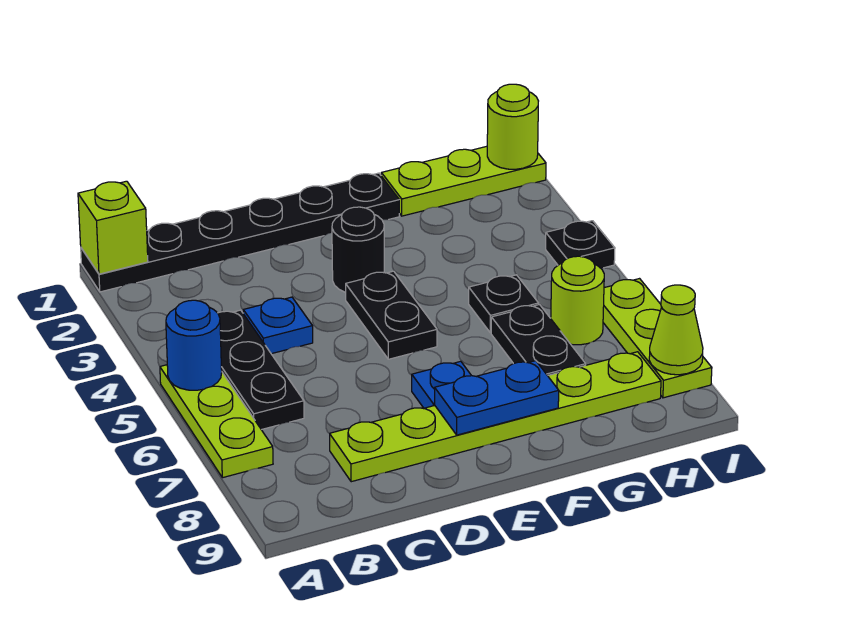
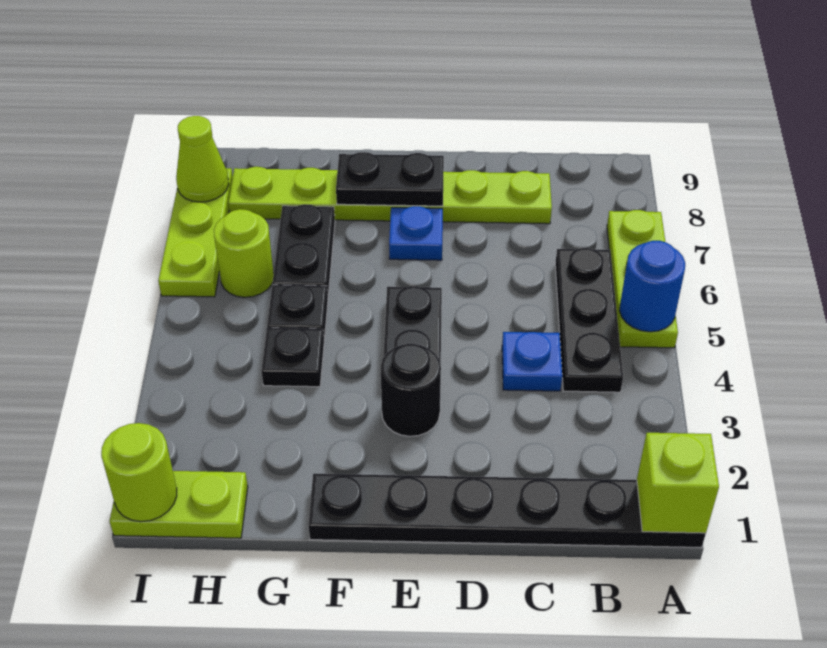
blue 1x2 plate [435,361,559,435] -> black 1x2 plate [336,152,444,206]
lime 1x3 plate [381,146,546,216] -> lime 1x2 plate [110,471,248,538]
black 1x1 plate [546,221,615,268] -> black 1x1 plate moved to [262,328,324,387]

